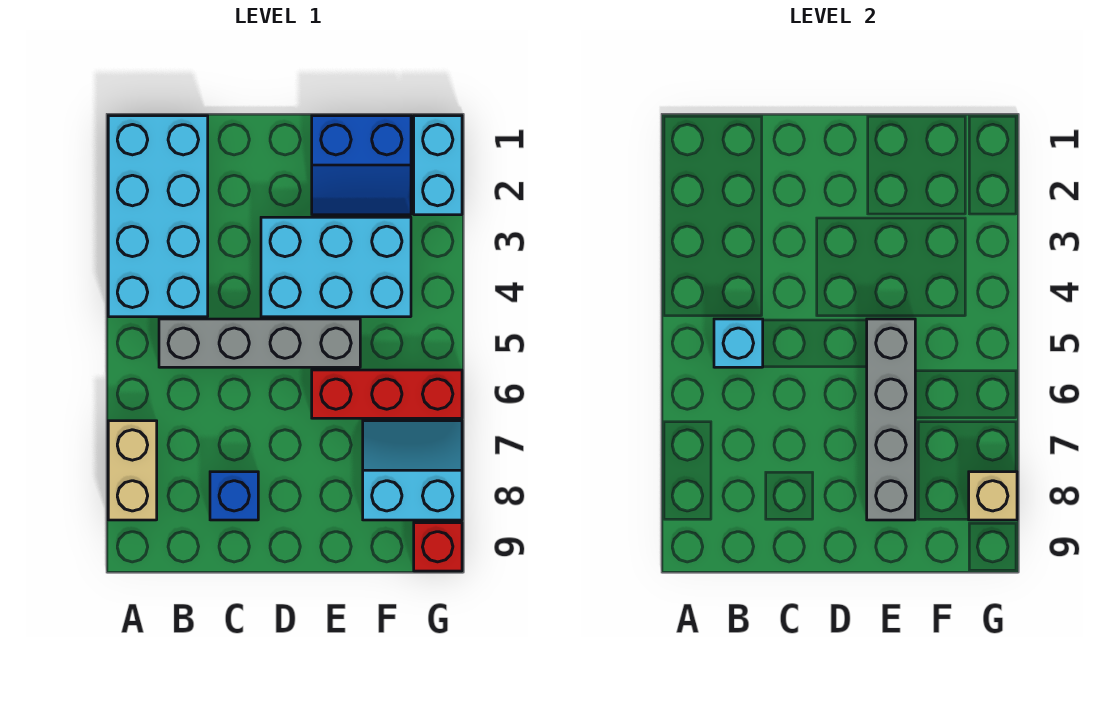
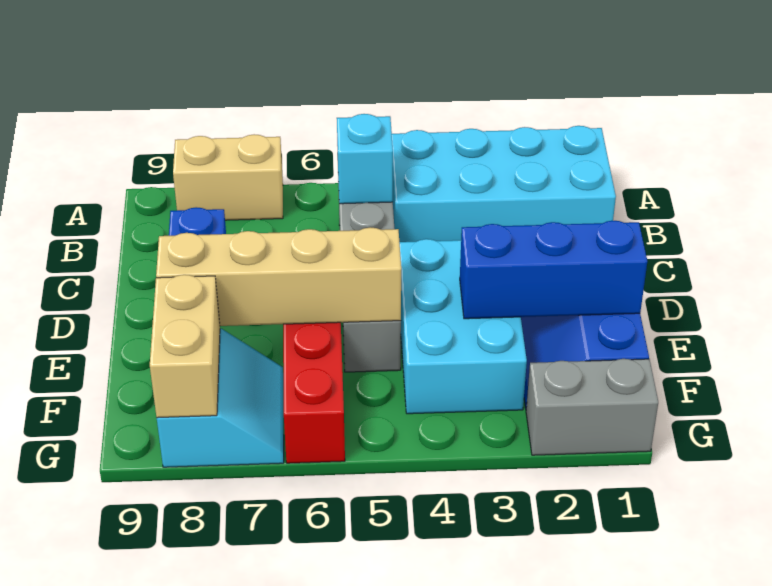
none -> blue 1x3 brick [460,221,647,319]
grey 1x4 brick [867,319,915,520] -> tan 1x4 brick [156,227,401,326]
cyan 1x2 brick [414,116,462,215] -> grey 1x2 brick [526,359,658,455]
tan 1x1 brick [969,472,1017,520] -> tan 1x2 brick [150,275,220,418]
red 1x1 brick [414,523,462,571] -> none

